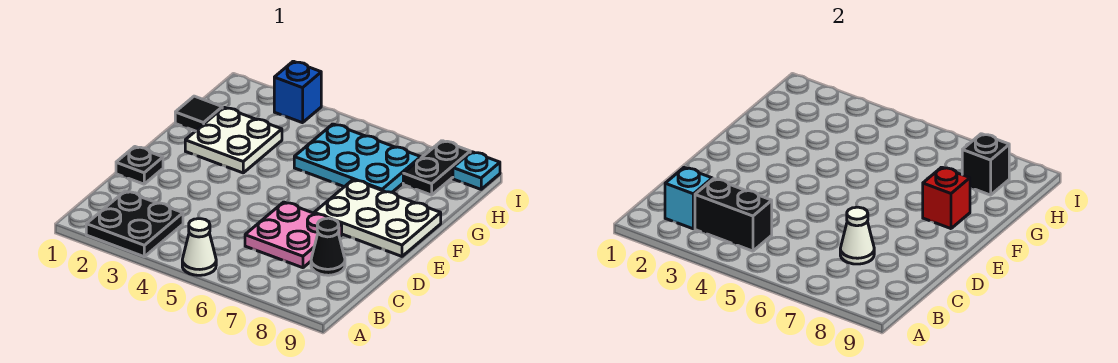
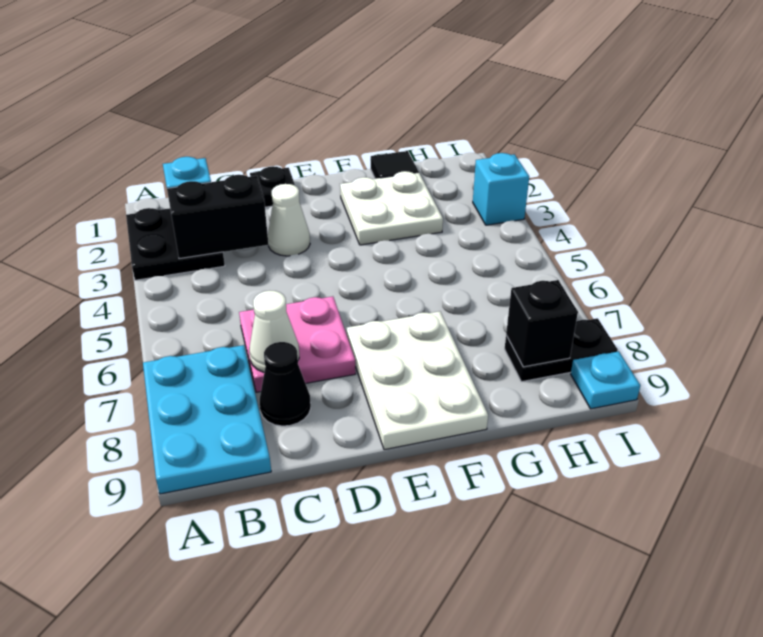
white 1x1 cone [182,219,216,275] -> white 1x1 cone moved to [268,184,310,256]
black 1x2 brick [695,179,772,251] -> black 1x2 brick turned to [167,175,269,259]
red 1x1 brick [923,167,970,229] -> none
cyan 2x3 plate [294,124,421,192] -> cyan 2x3 plate moved to [143,345,271,494]
blue 1x1 brick [274,61,321,123] -> cyan 1x1 brick [473,153,529,225]

